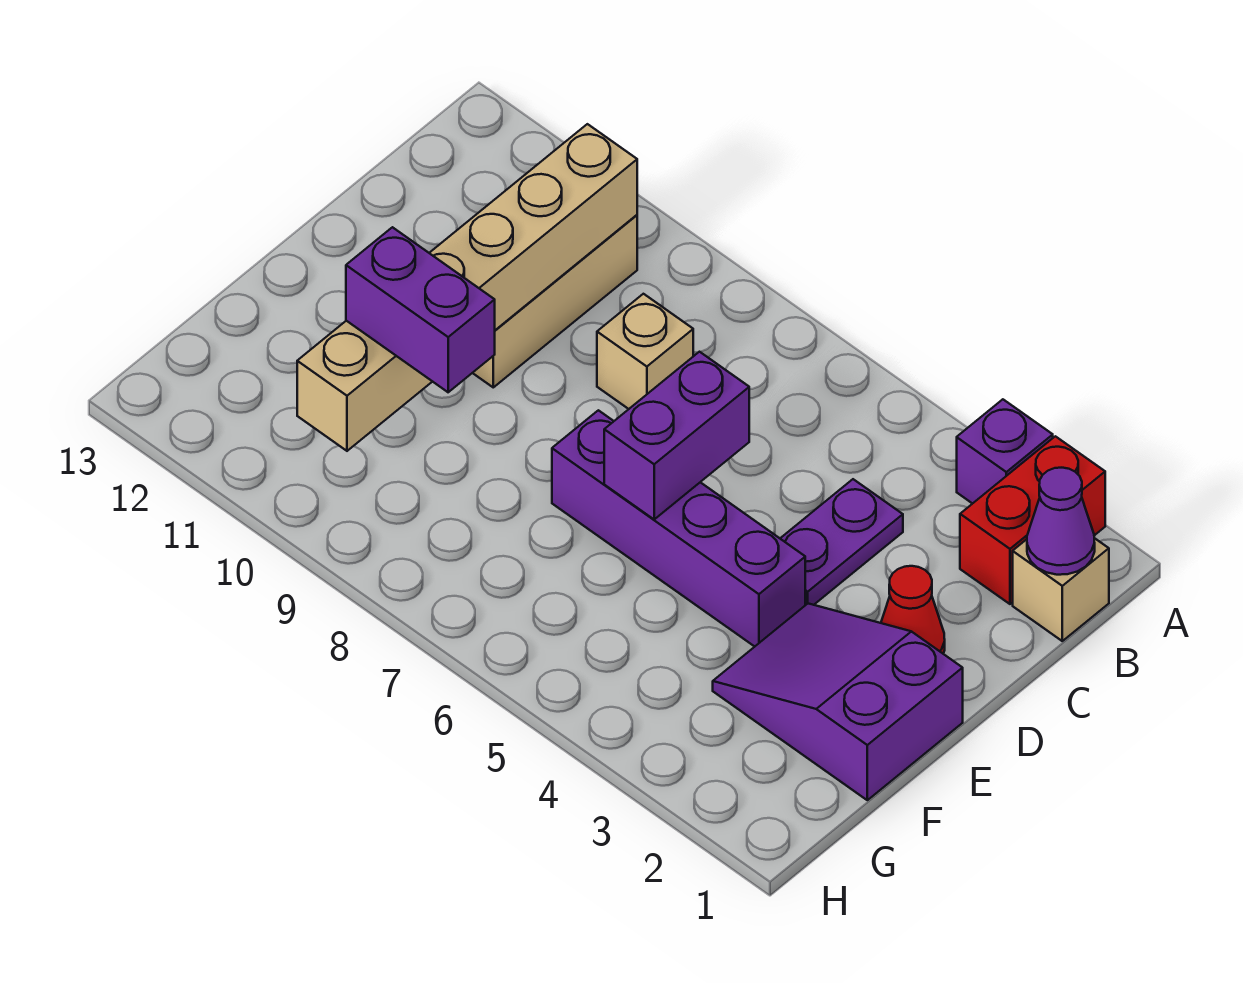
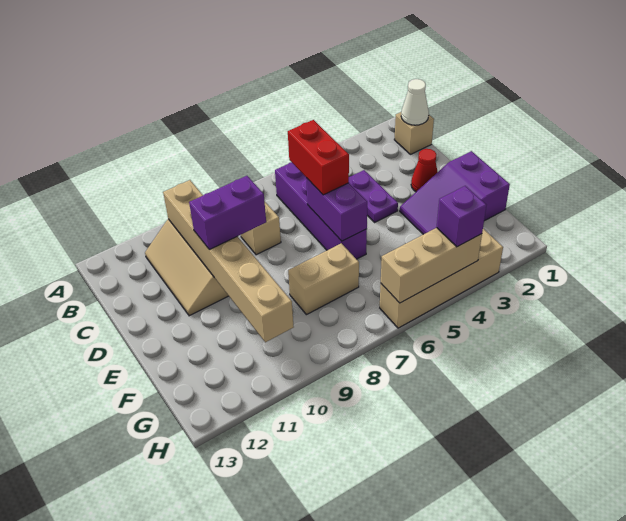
red 1x2 brick [960,436,1105,604] -> red 1x2 brick moved to [288,120,349,195]
purple 1x1 brick [957,399,1053,504] -> purple 1x1 brick moved to [437,186,486,247]
purple 1x1 cone [1027,468,1095,575] -> white 1x1 cone [401,79,429,125]
purple 1x4 brick [552,410,805,647] -> purple 1x4 brick turned to [275,162,367,259]
none -> tan 1x2 brick [288,243,359,315]
purple 1x2 brick [346,227,495,392] -> purple 1x2 brick moved to [189,176,266,250]
none -> tan 1x4 brick [380,229,503,328]
none -> tan 1x3 brick [381,228,482,303]

